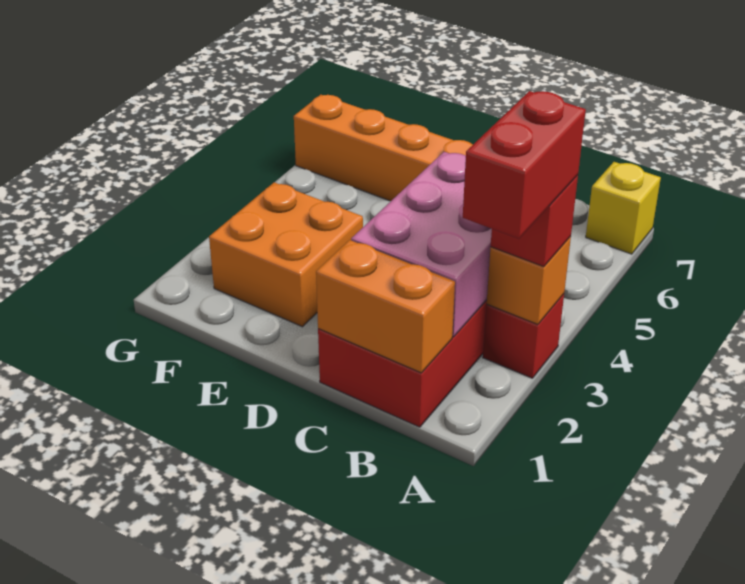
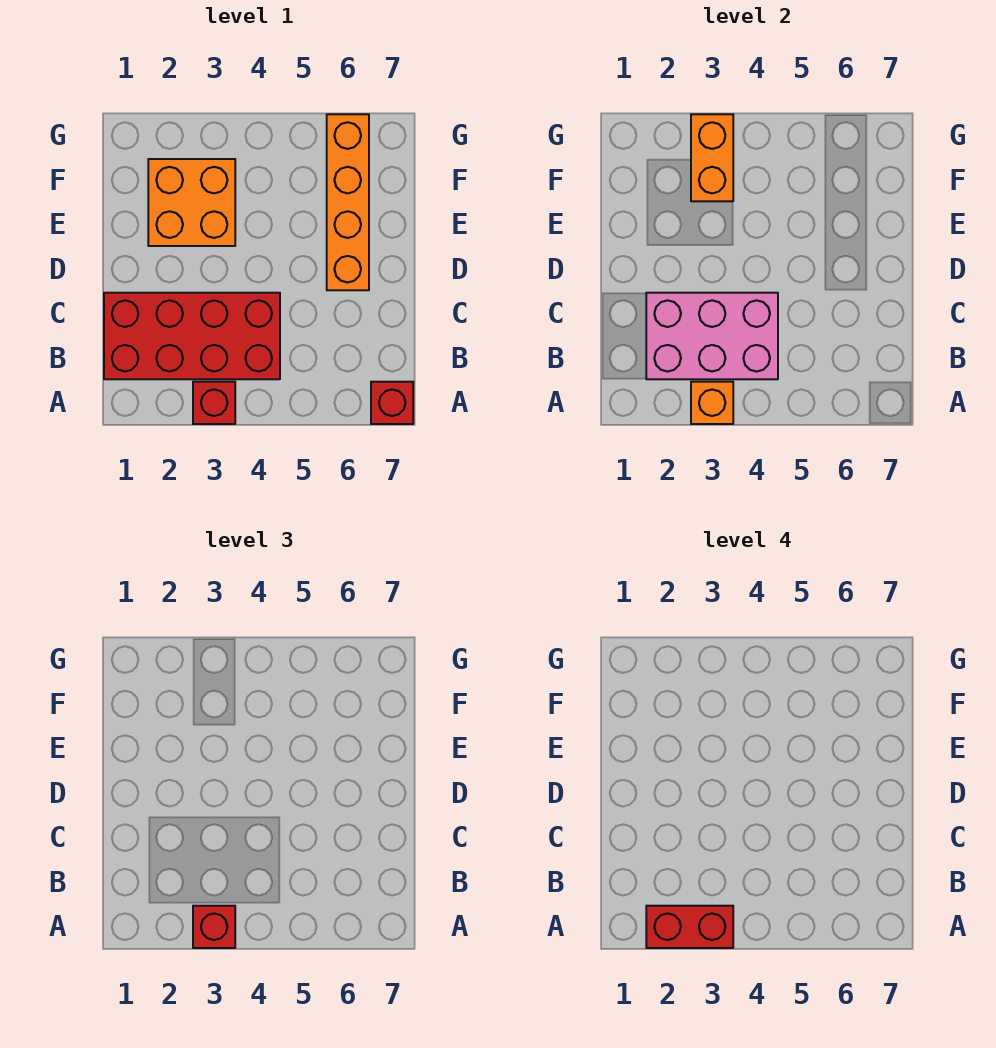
yellow 1x1 brick [586,162,661,254] -> red 1x1 brick [371,382,413,424]
orange 1x2 brick [316,240,455,373] -> orange 1x2 brick moved to [691,114,733,201]

